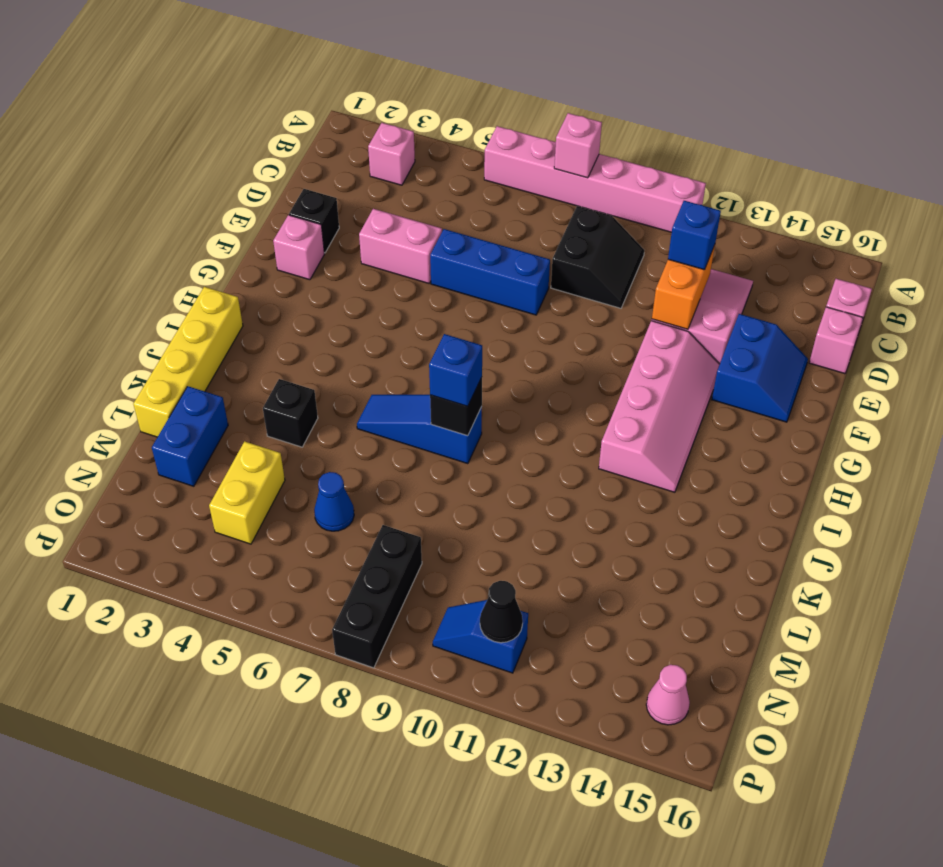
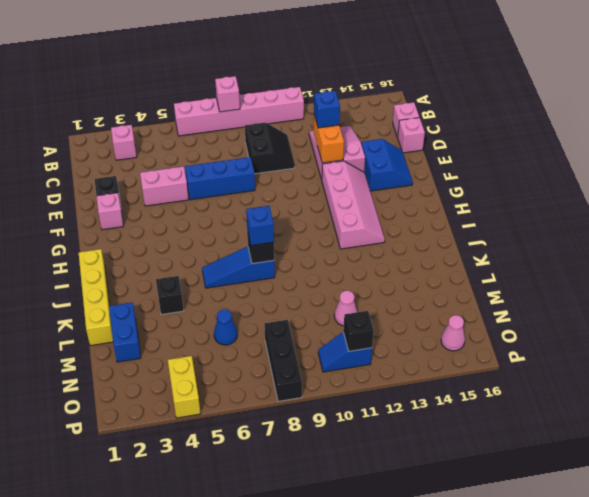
yellow 1x2 brick [209,441,285,544] -> yellow 1x2 brick moved to [168,356,201,418]
none -> pink 1x1 cone [334,291,357,326]
black 1x1 cone [480,581,523,643] -> black 1x1 brick [343,311,374,351]

